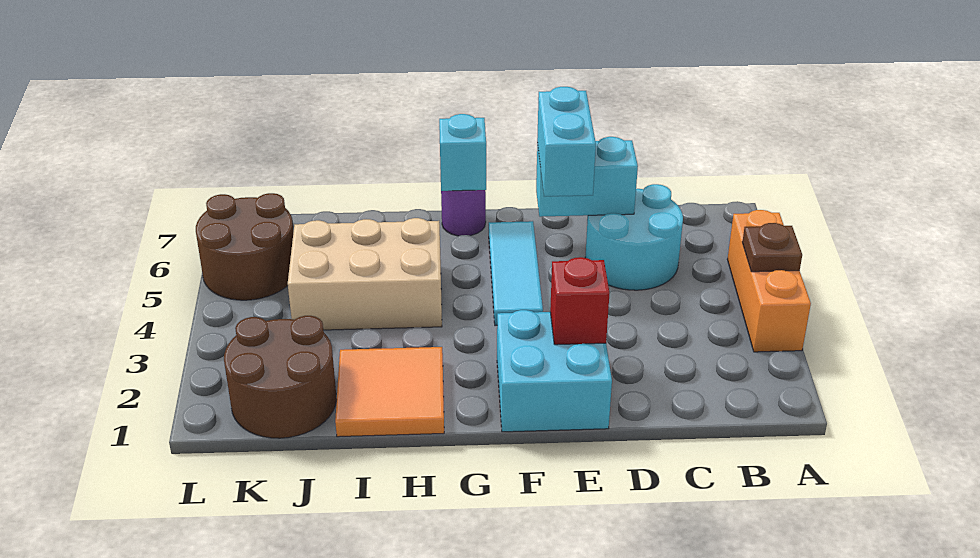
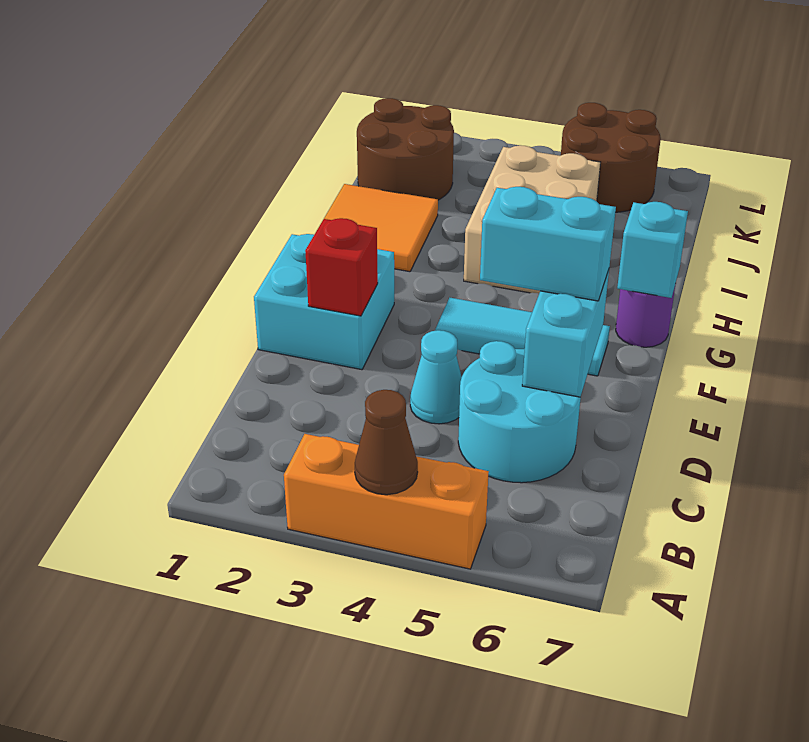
brown 1x1 plate [742,223,802,272] -> brown 1x1 cone [355,390,418,495]
none -> cyan 1x1 cone [410,330,462,424]

